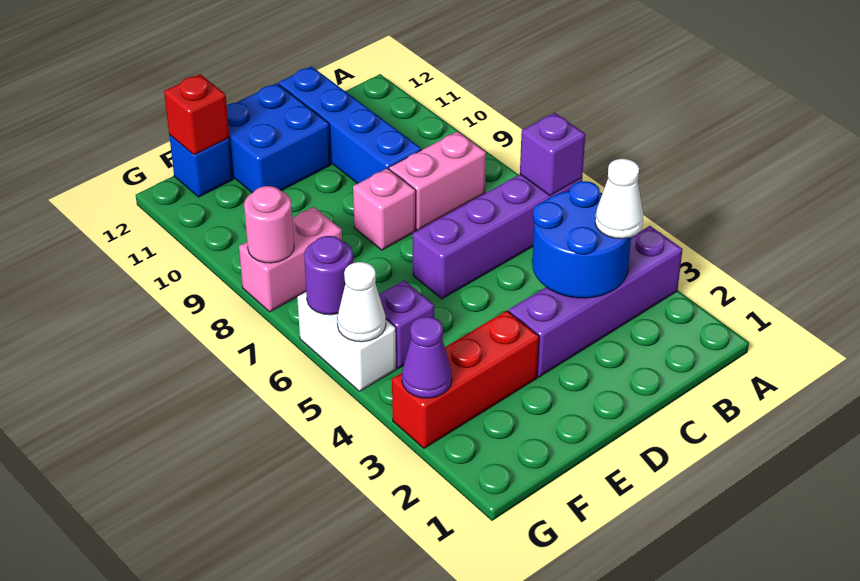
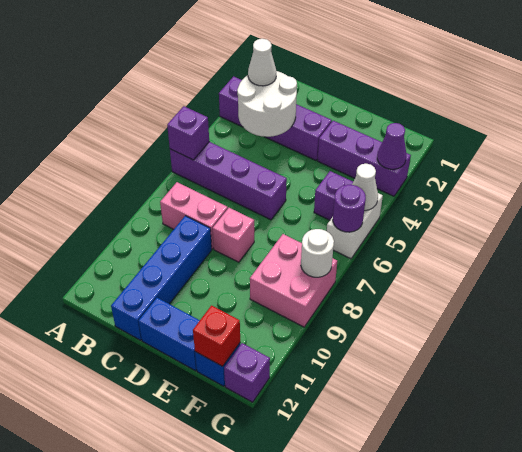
blue 2x2 round brick [532,181,631,298] -> white 2x2 round brick [237,71,297,137]
blue 2x2 brick [227,83,331,193] -> blue 1x2 brick [138,298,200,371]
red 1x3 brick [392,311,539,448] -> purple 1x3 brick [318,121,411,196]
pink 1x2 brick [239,207,342,312] -> pink 2x2 brick [250,234,337,327]
pink 1x1 round brick [244,186,294,263] -> white 1x1 round brick [301,229,334,277]
none -> purple 1x1 brick [224,343,270,402]

